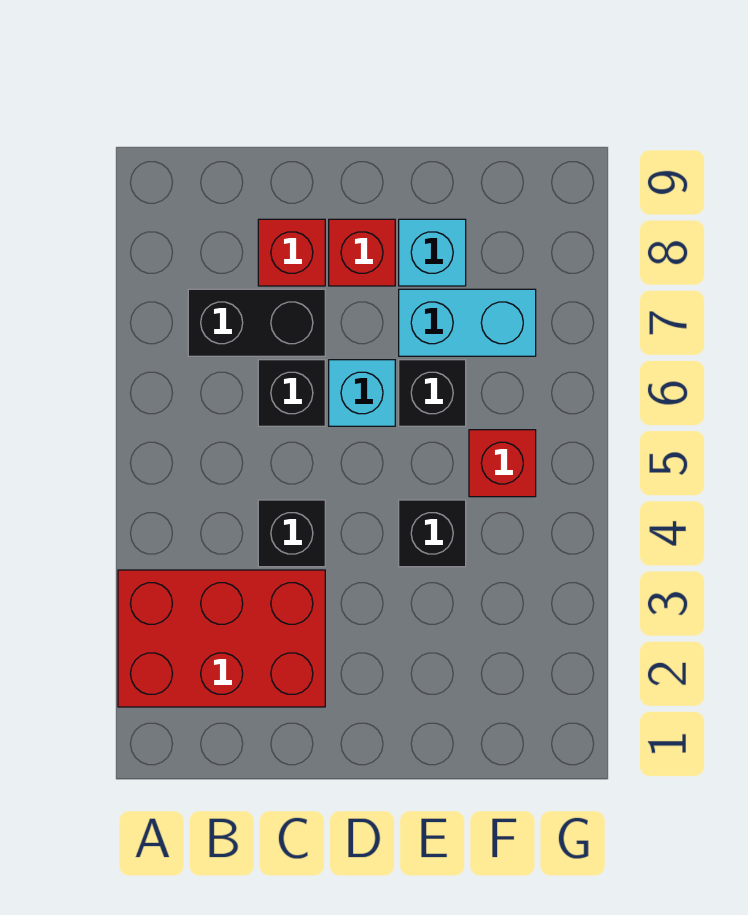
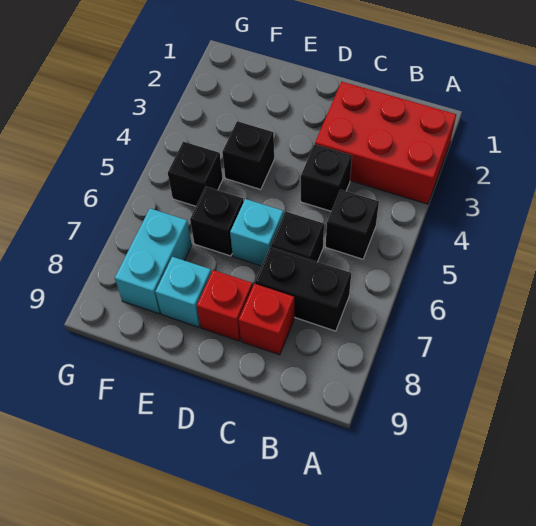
none -> black 1x1 brick [326,190,379,259]
cyan 1x2 brick [399,289,536,356] -> cyan 1x2 brick turned to [115,208,192,314]
red 1x1 brick [469,430,536,497] -> black 1x1 brick [168,142,223,206]

